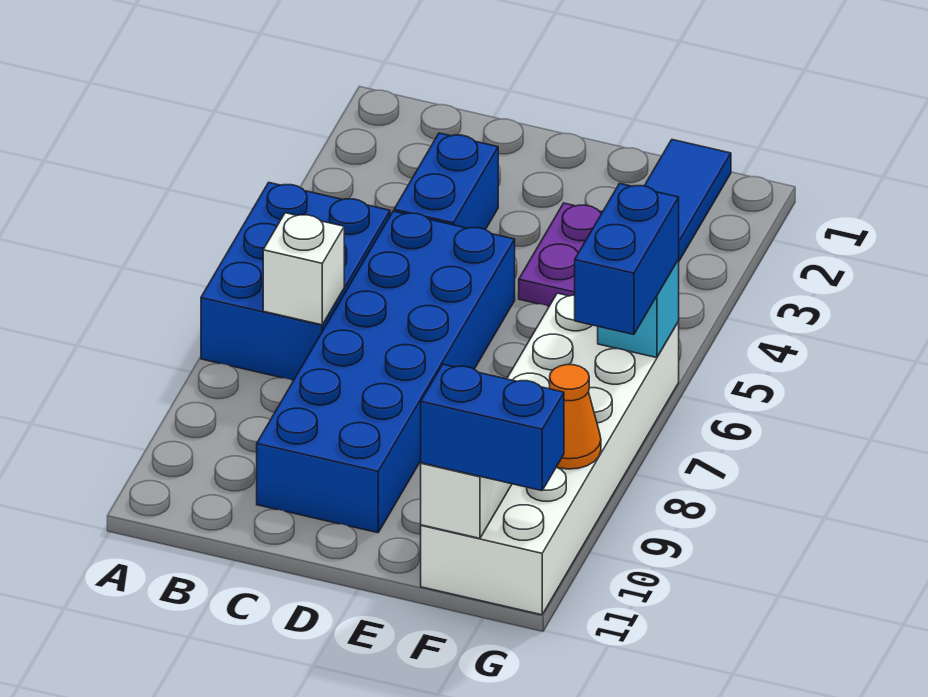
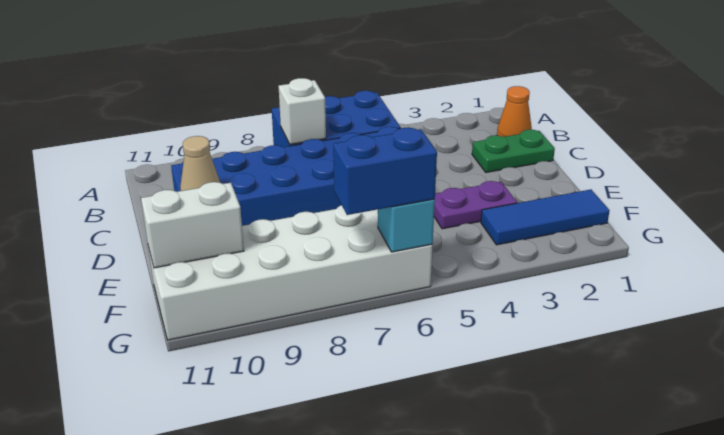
none -> green 1x2 plate [472,130,555,172]
blue 1x2 brick [394,133,498,230] -> none
none -> tan 1x1 cone [180,136,220,191]
blue 1x2 brick [421,364,564,491] -> none
orange 1x1 cone [550,365,601,469] -> orange 1x1 cone moved to [497,86,532,137]

